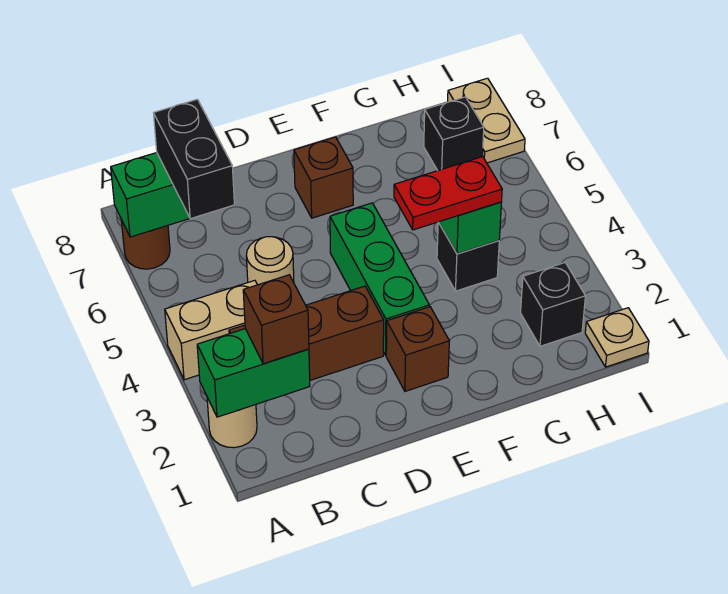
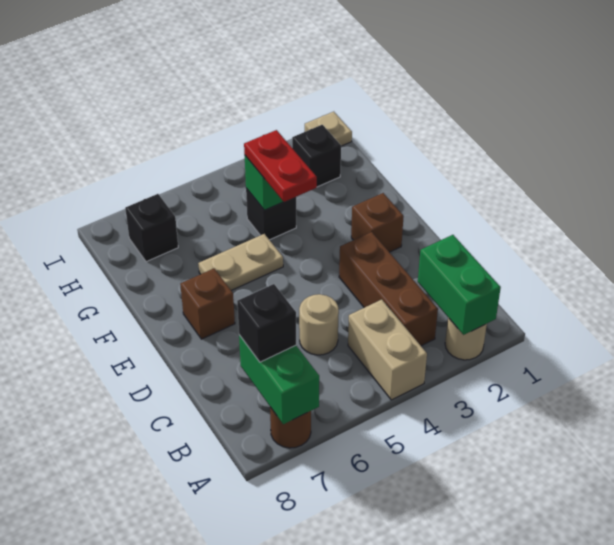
brown 1x1 brick [243,275,309,364] -> none
black 1x2 brick [154,99,234,219] -> black 1x1 brick [237,284,296,362]
green 1x3 brick [330,203,429,355] -> none
tan 1x2 plate [448,78,525,163] -> tan 1x2 plate moved to [198,234,283,291]

